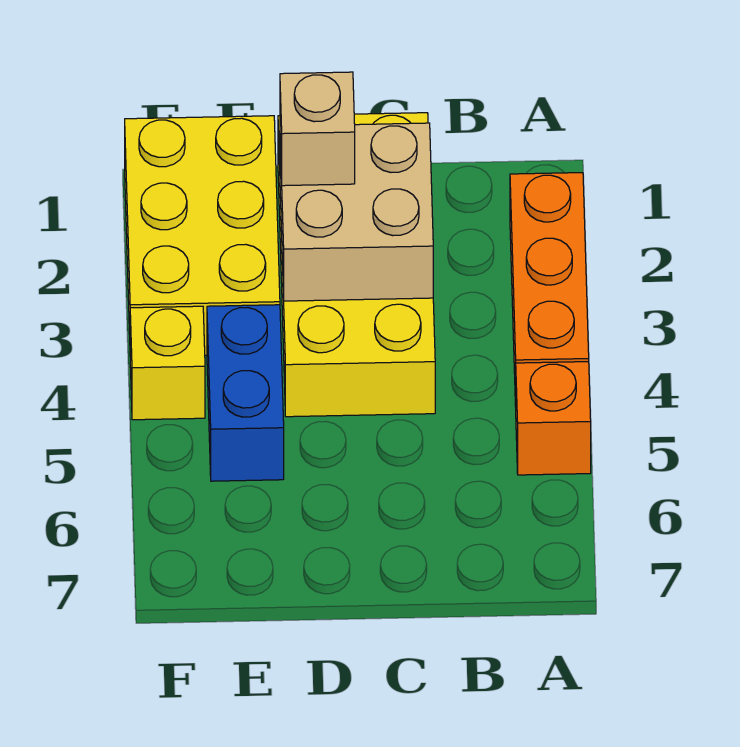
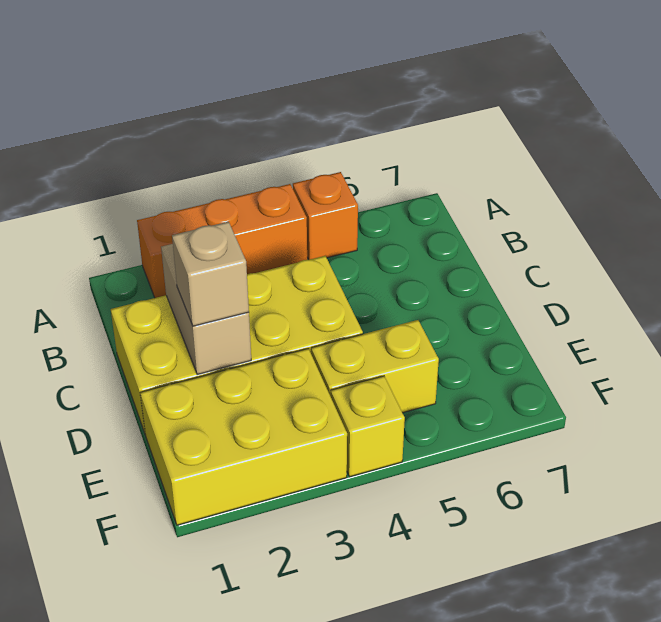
tan 2x2 brick [280,123,433,301] -> tan 1x2 brick [161,244,251,375]
blue 1x2 brick [207,305,284,481] -> yellow 1x2 brick [311,320,439,413]

